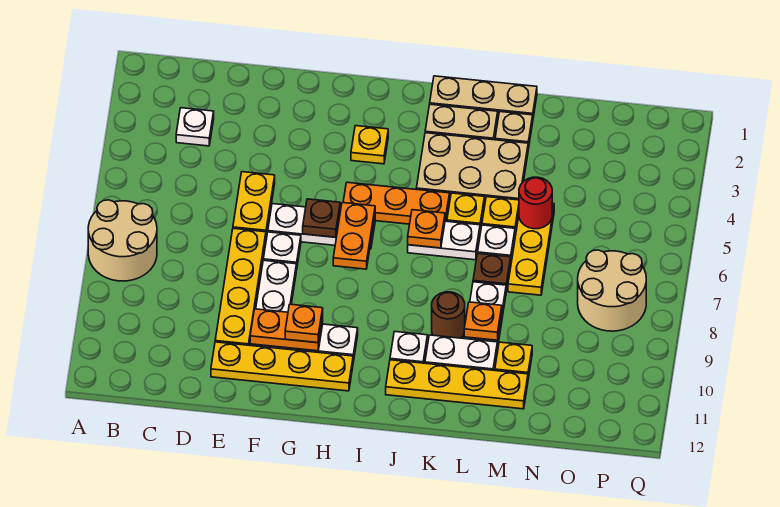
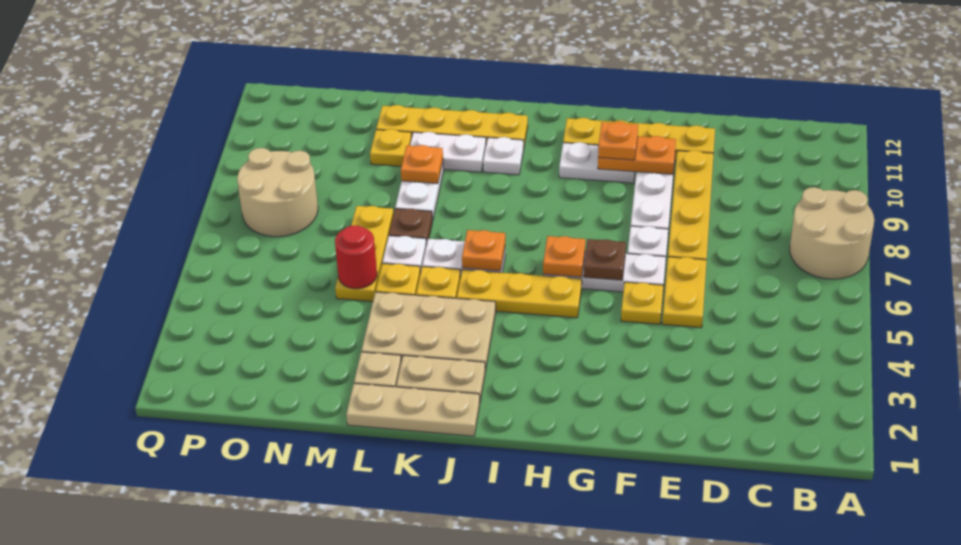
white 1x1 plate [176,108,214,146] -> none
yellow 1x1 plate [351,126,388,164] -> yellow 1x1 plate moved to [621,282,664,324]
orange 1x3 plate [343,182,450,224] -> yellow 1x3 plate [457,270,582,318]
orange 1x2 plate [333,203,375,269] -> orange 1x1 plate [543,236,586,277]
brown 1x1 round brick [432,292,465,338] -> none

